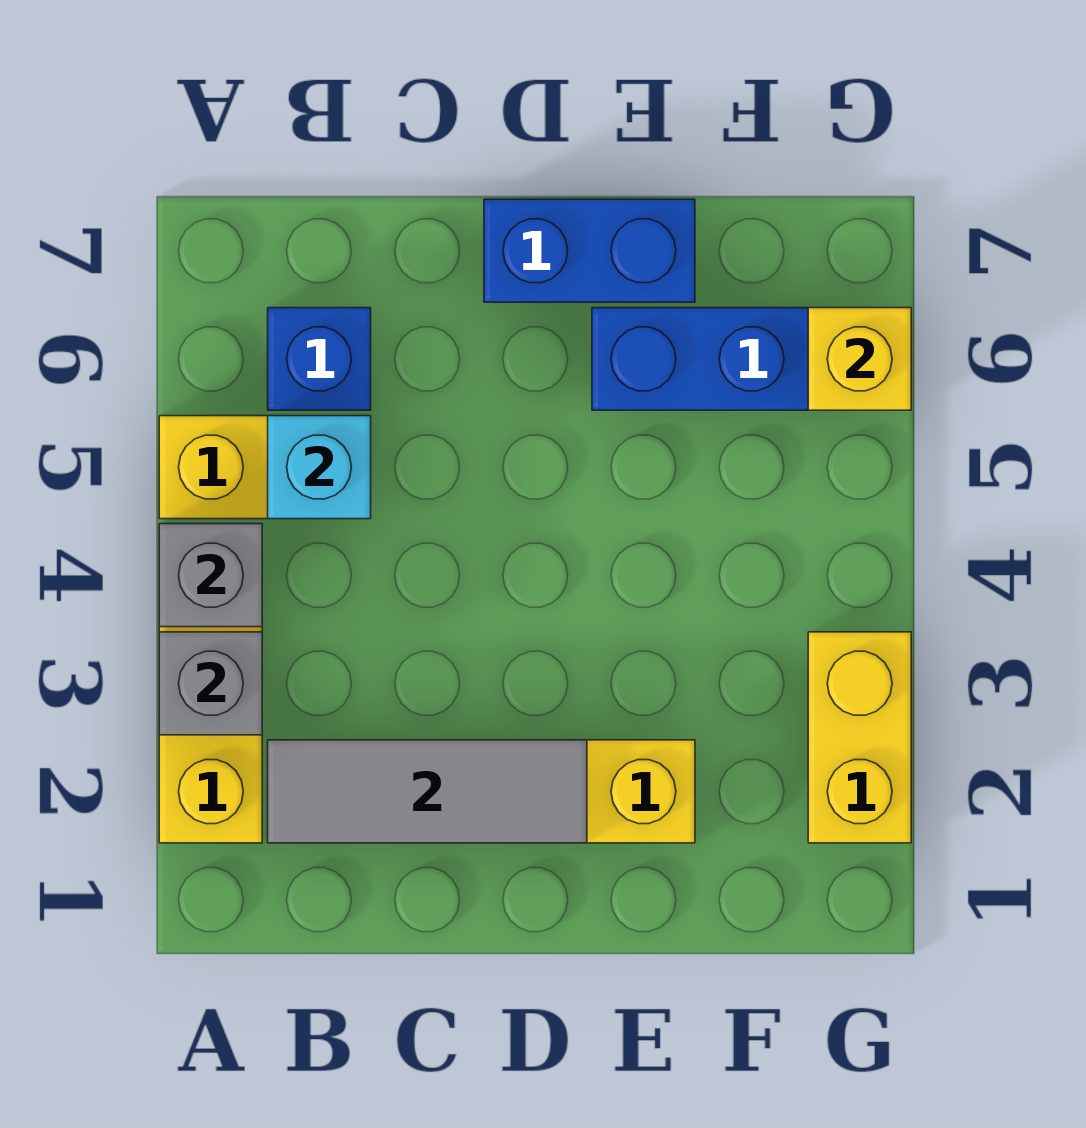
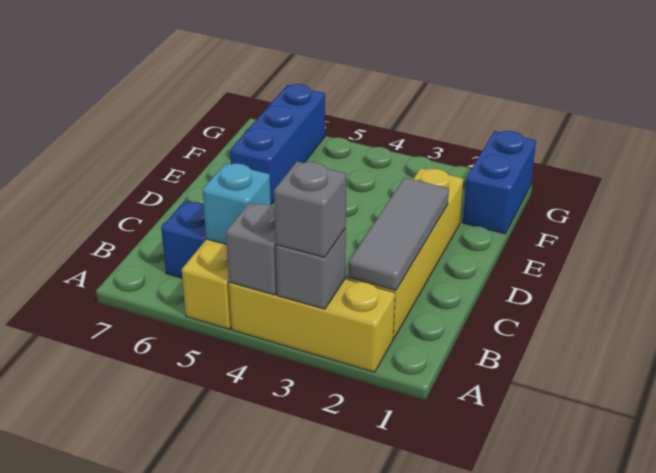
none -> grey 1x1 brick [274,162,346,257]
blue 1x2 brick [484,199,695,302] -> blue 1x2 brick moved to [463,131,536,234]
yellow 1x2 brick [808,632,911,843] -> none
yellow 1x1 brick [808,308,911,410] -> none

